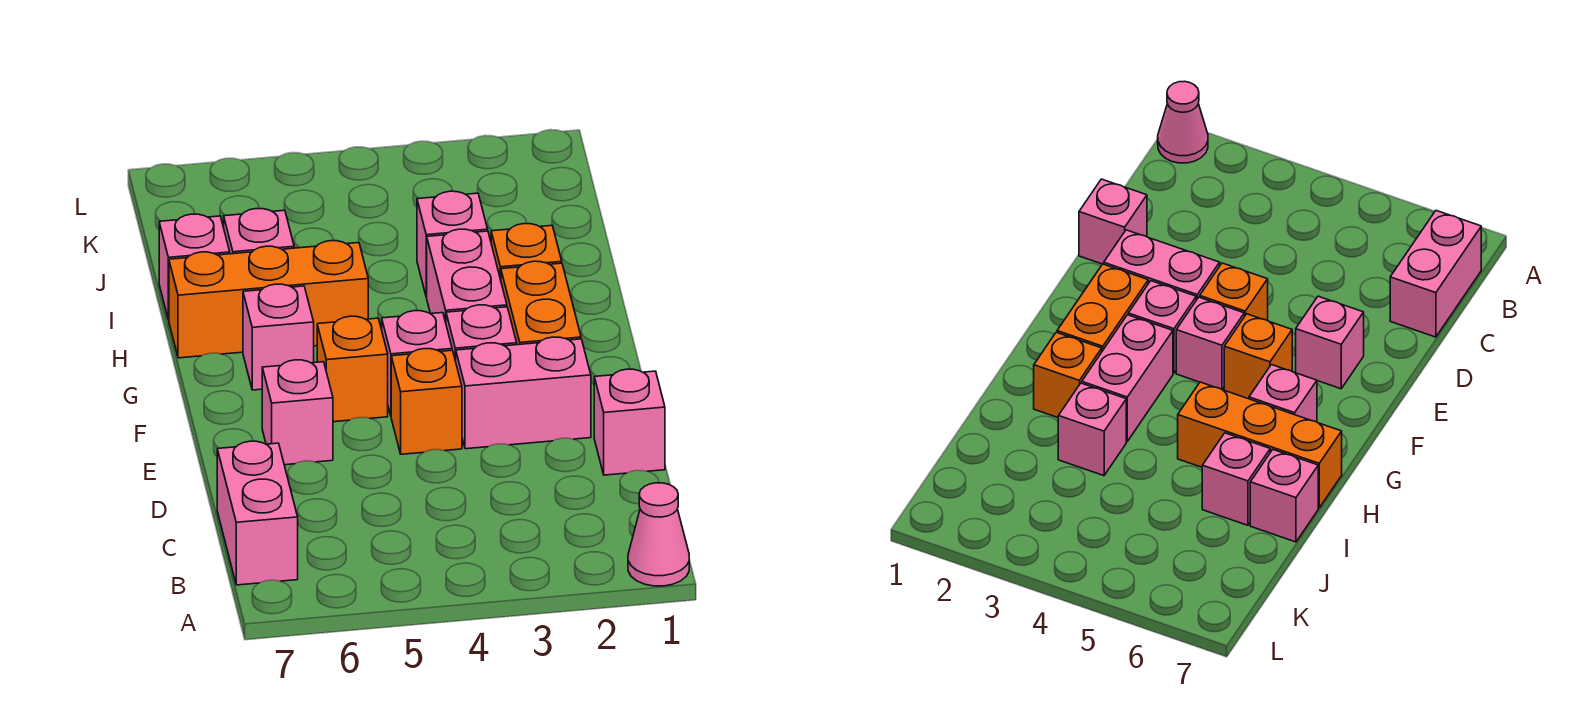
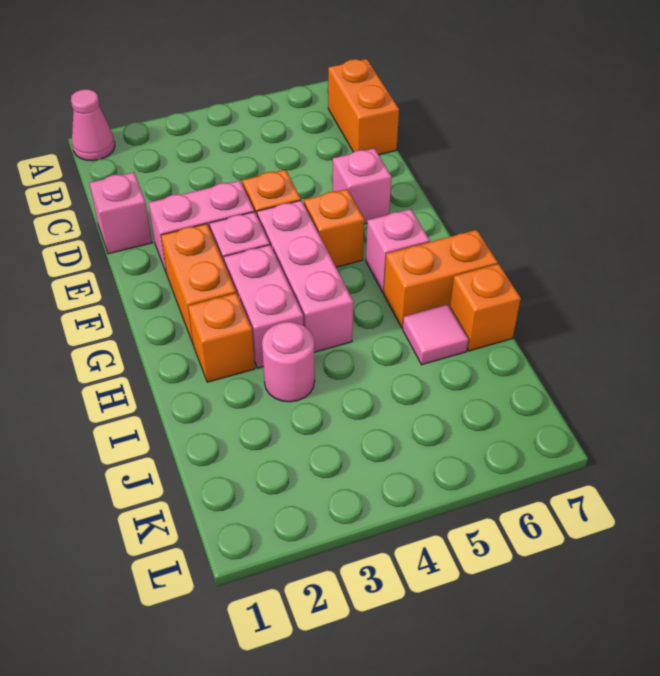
pink 1x2 brick [217,441,298,585] -> orange 1x2 brick [328,59,399,155]
pink 1x1 brick [382,311,452,415] -> pink 1x3 brick [257,200,353,352]
orange 1x3 brick [169,241,368,358] -> orange 1x2 brick [384,230,498,328]
pink 1x1 brick [417,191,488,297] -> pink 1x1 round brick [262,322,315,402]
pink 1x1 brick [224,209,294,254] -> pink 1x1 tile [403,305,468,365]
pink 1x1 brick [159,214,230,320] -> orange 1x1 brick [450,264,521,351]

